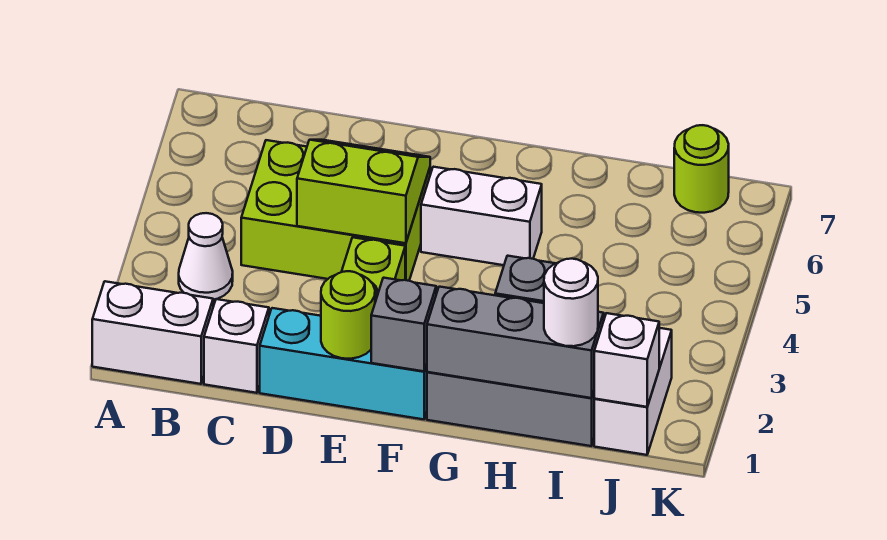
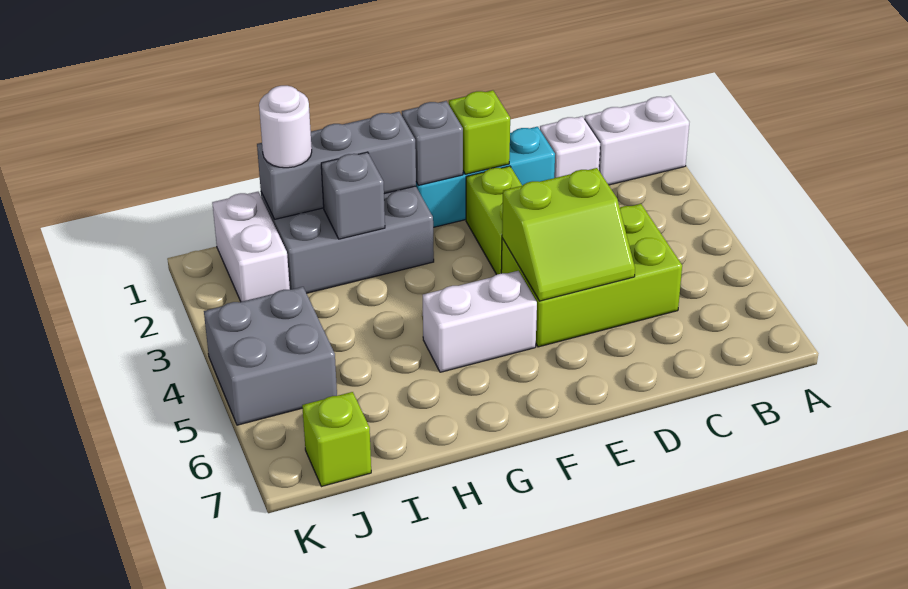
white 1x1 cone [179,213,233,300] -> none
lime 1x1 round brick [321,271,375,359] -> lime 1x1 brick [449,90,510,174]
white 1x1 brick [594,313,659,407] -> none
none -> grey 2x2 brick [204,287,337,425]
lime 1x1 round brick [674,125,729,213] -> lime 1x1 brick [302,392,371,487]

